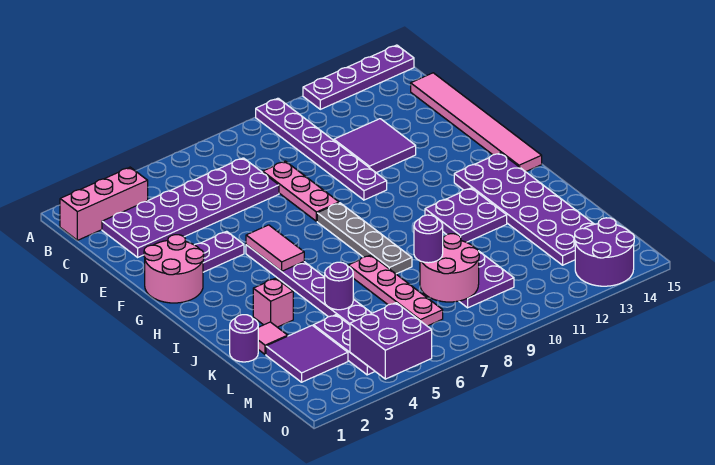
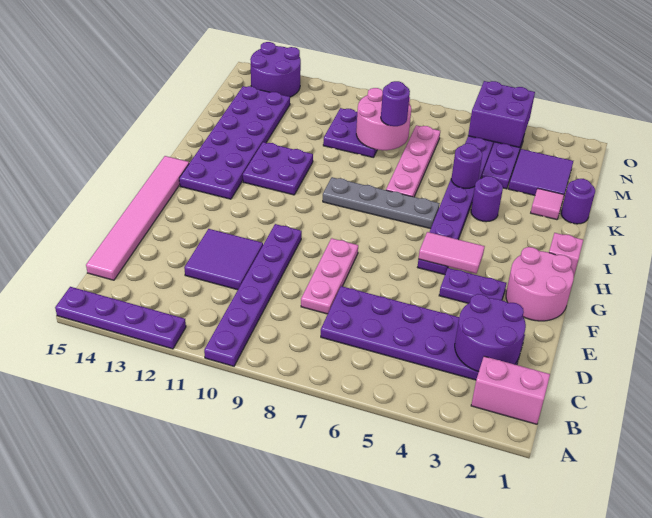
pink 1x3 brick [60,167,148,240] -> pink 1x2 brick [471,356,550,424]
none -> purple 2x2 round brick [455,294,526,372]
pink 1x2 tile [246,225,304,271] -> pink 1x2 tile turned to [419,232,485,274]
grey 1x4 plate [317,203,412,274] -> grey 1x4 plate turned to [323,177,440,229]
pink 1x1 brick [253,278,293,327] -> pink 1x1 brick moved to [549,233,583,275]
none -> purple 1x1 round brick [471,176,503,222]

